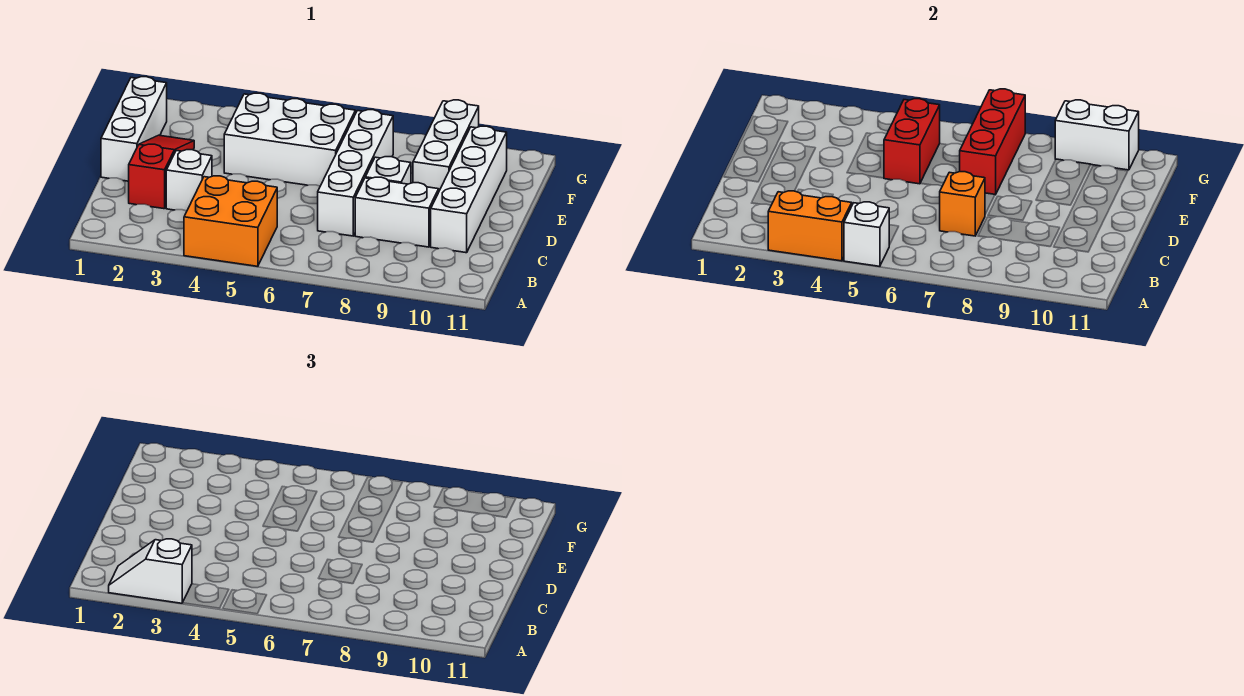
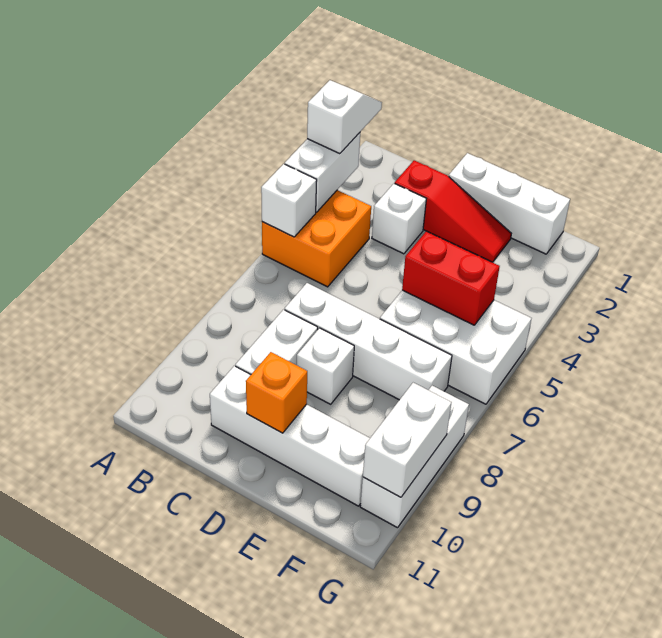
orange 1x2 brick [768,191,852,261] -> white 1x2 brick [285,133,360,212]
orange 1x1 brick [940,172,985,236] -> orange 1x1 brick moved to [246,352,307,433]
white 2x3 brick [224,93,355,186] -> white 2x3 brick turned to [380,290,531,404]
red 1x3 brick [960,89,1025,195] -> none
white 1x3 brick [413,100,479,191] -> white 1x3 brick turned to [360,386,469,528]

